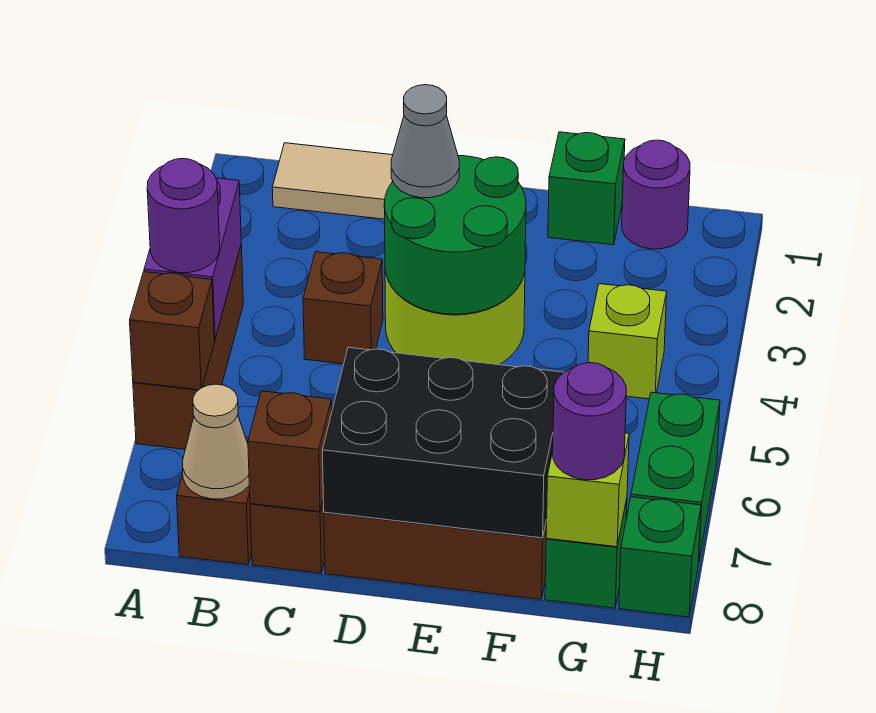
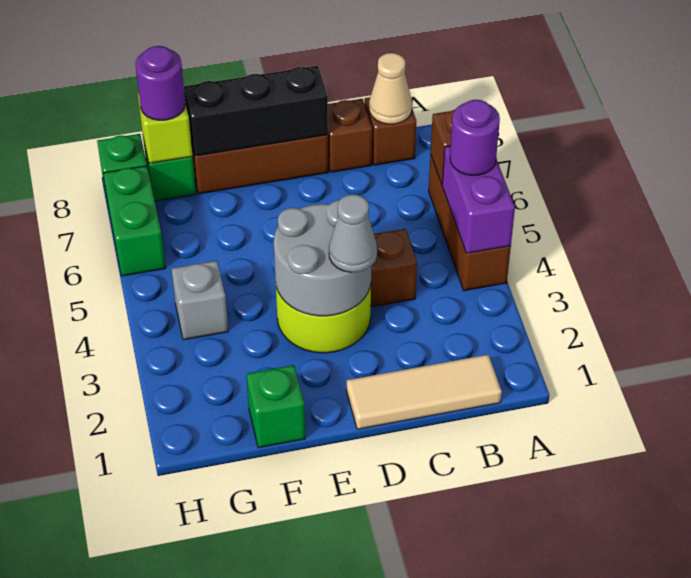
brown 1x1 brick [248,391,332,512] -> none
green 2x2 round brick [384,156,526,314] -> grey 2x2 round brick [274,200,371,316]
black 2x3 brick [322,347,564,538] -> black 1x3 brick [184,66,328,156]
purple 1x1 round brick [622,140,690,249] -> none
lime 1x1 brick [588,284,667,399] -> grey 1x1 brick [172,261,228,340]

